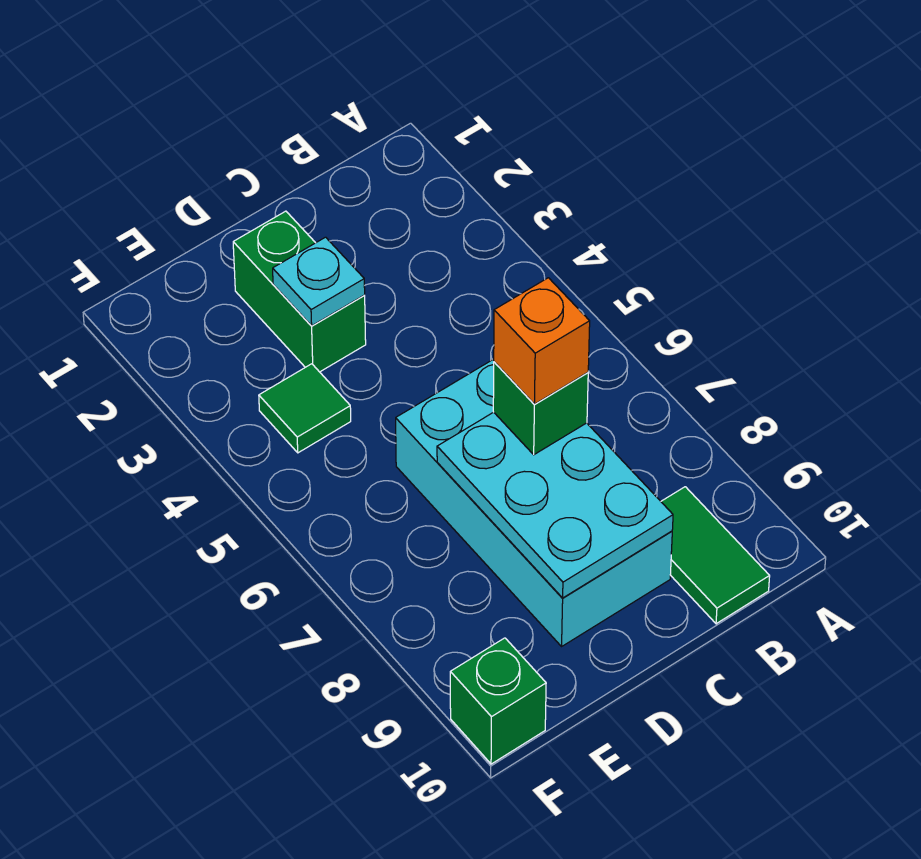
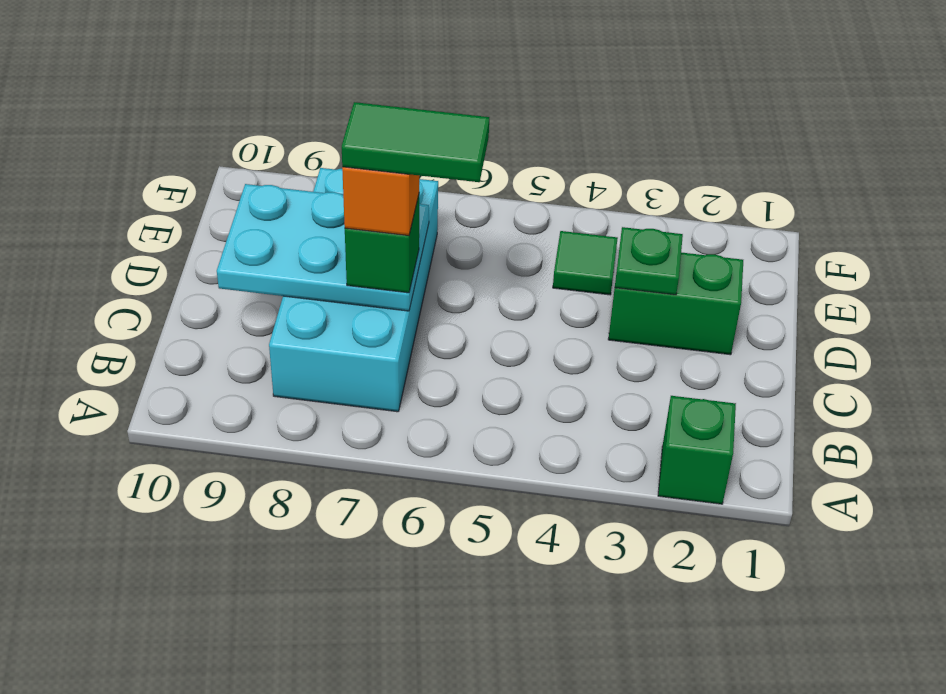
green 1x2 tile [661,487,770,624] -> green 1x2 tile moved to [342,102,489,182]
cyan 2x4 brick [396,359,672,646] -> cyan 2x4 brick turned to [269,168,438,412]
cyan 1x1 plate [273,237,365,326] -> green 1x1 plate [615,227,683,295]
green 1x1 brick [450,638,546,764] -> green 1x1 brick moved to [658,396,736,504]

